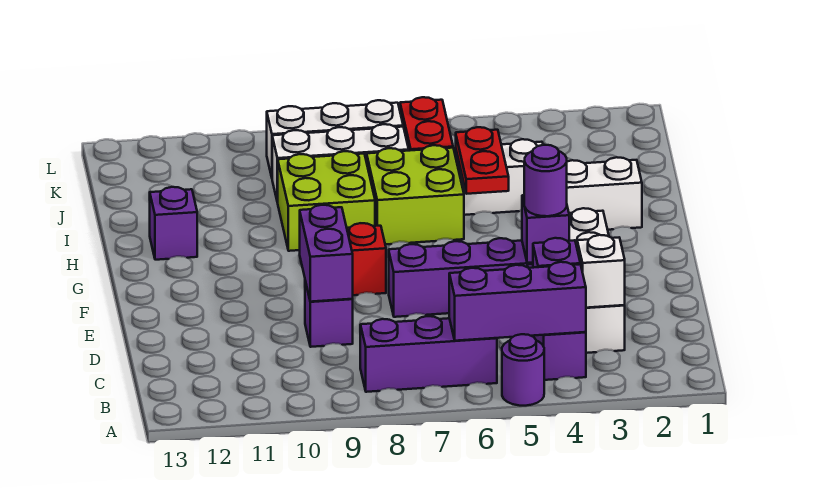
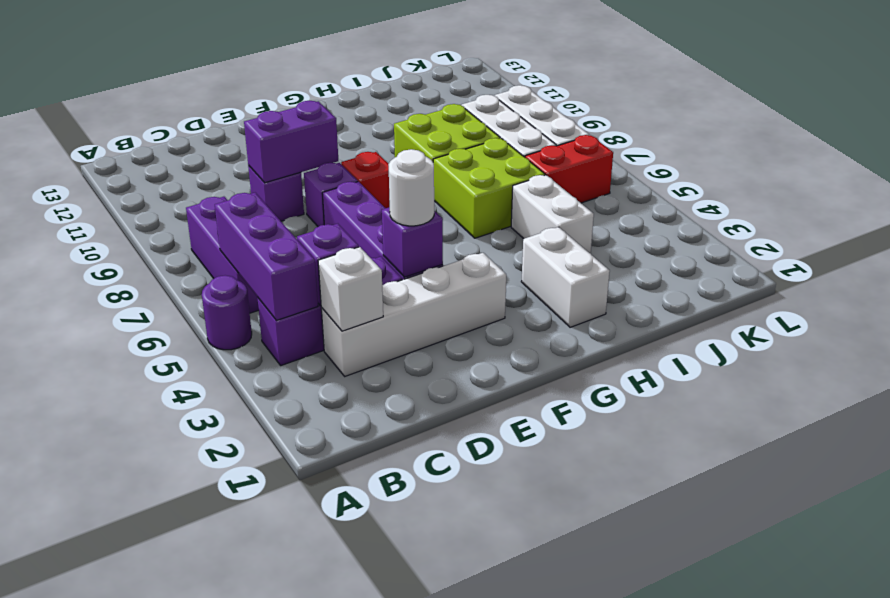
purple 1x1 round brick [524,145,567,216] -> white 1x1 round brick [388,149,434,226]
red 1x2 plate [456,127,509,194] -> none
purple 1x1 brick [150,187,197,260] -> purple 1x1 brick moved to [304,163,358,227]

